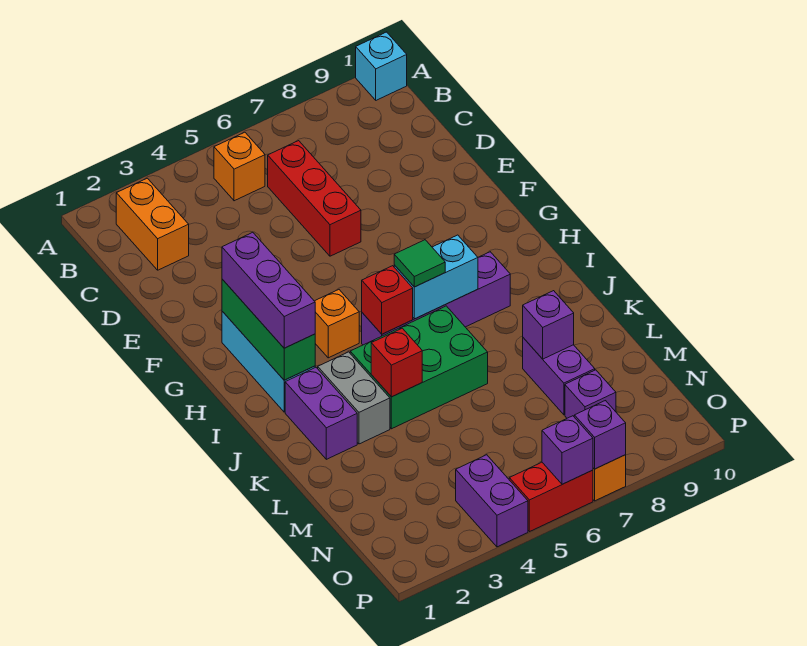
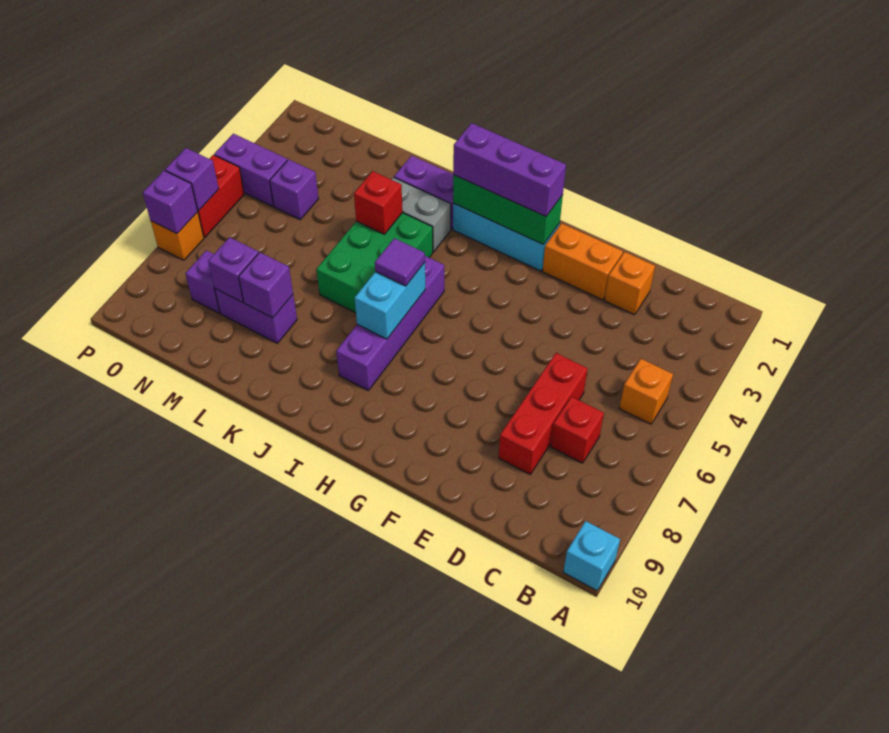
orange 1x2 brick [116,178,189,270] -> orange 1x2 brick moved to [543,223,623,300]
red 1x3 brick [268,141,361,256] -> red 1x3 brick turned to [499,353,588,474]
orange 1x1 brick [315,290,359,358] -> orange 1x1 brick moved to [605,252,655,315]
red 1x1 brick [362,266,413,334] -> red 1x1 brick moved to [551,397,604,463]
green 1x1 tile [394,240,445,287] -> purple 1x1 tile [375,238,425,286]
none -> purple 1x1 brick [208,237,259,302]
none -> purple 1x1 brick [270,159,319,219]

